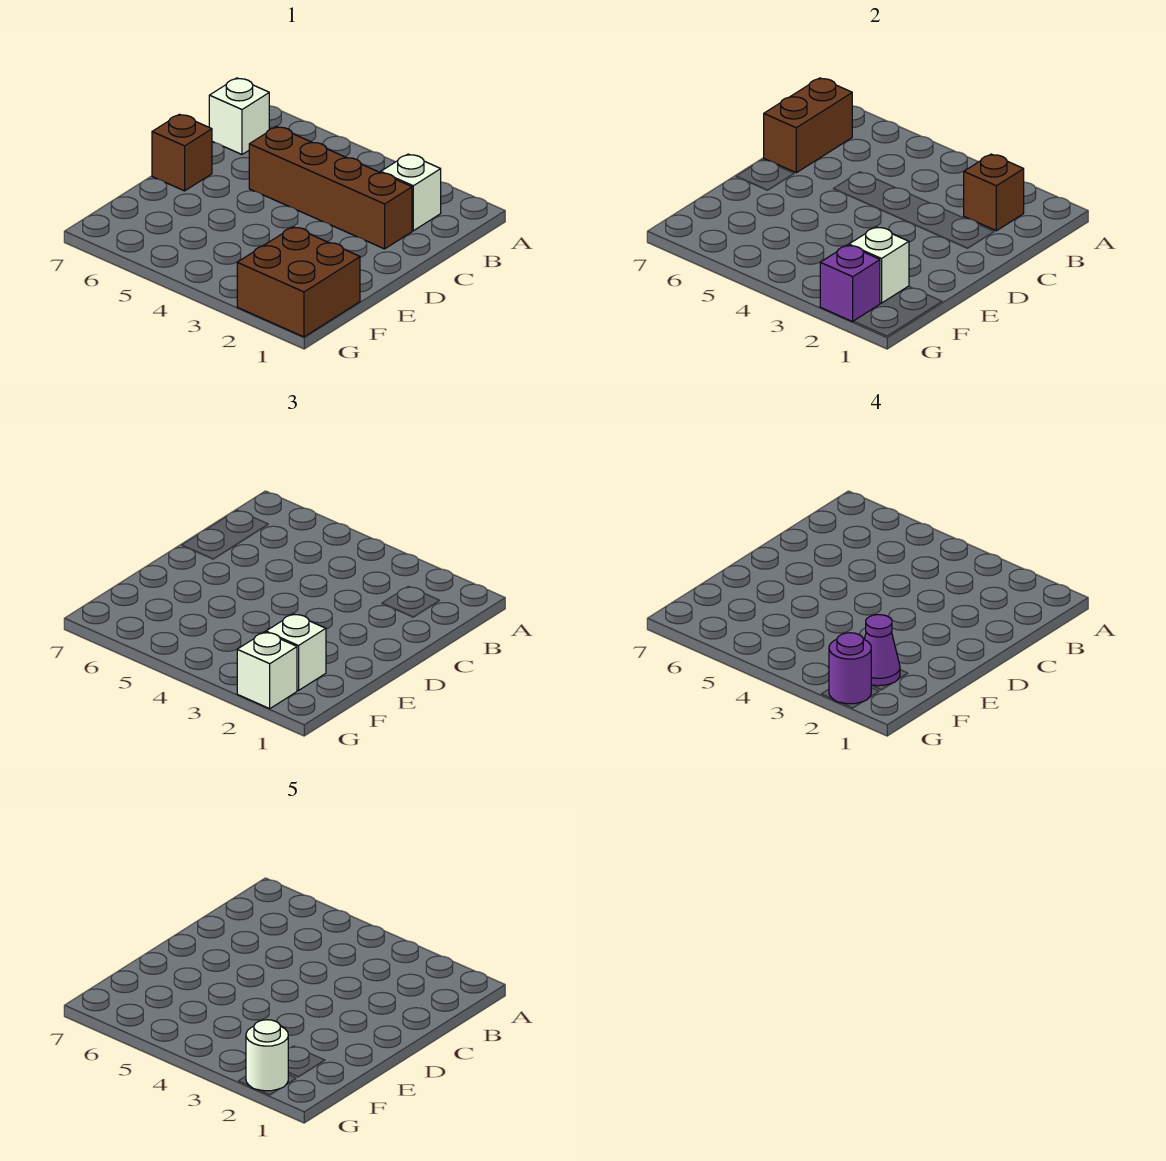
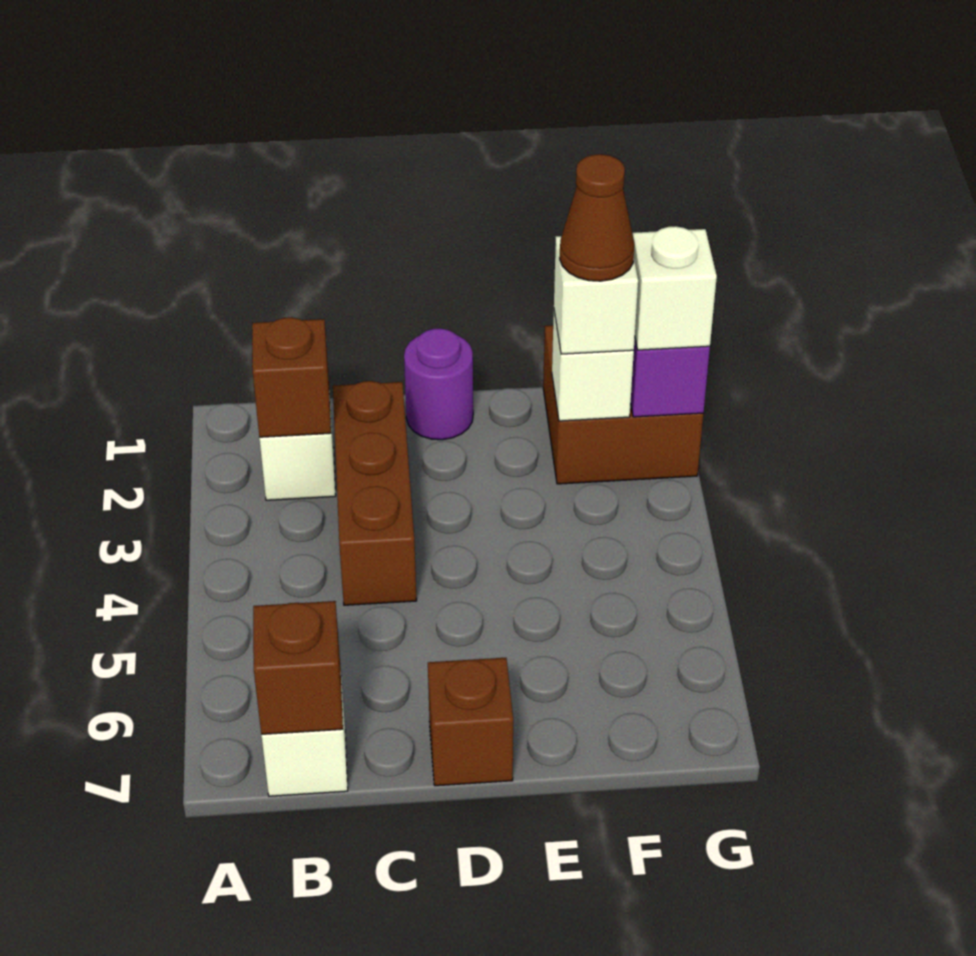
brown 1x2 brick [764,78,852,173] -> brown 1x1 brick [253,601,343,734]
brown 1x4 brick [249,127,412,249] -> brown 1x3 brick [333,381,417,605]
purple 1x1 cone [864,615,900,686] -> brown 1x1 cone [560,154,634,281]
purple 1x1 round brick [829,633,871,704] -> purple 1x1 round brick moved to [404,328,473,440]
white 1x1 round brick [246,1020,288,1091] -> none

